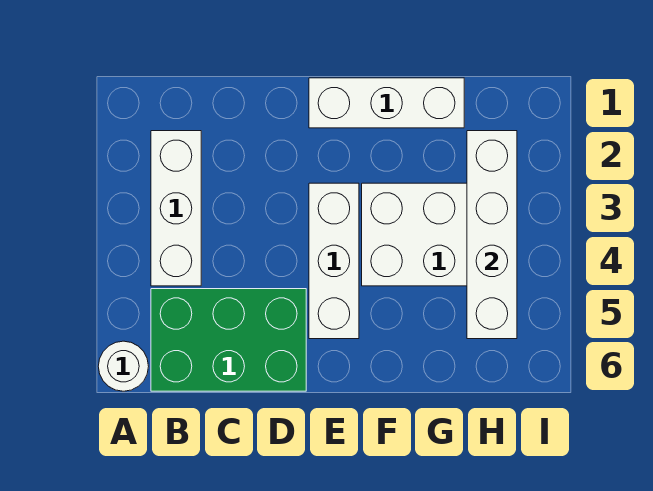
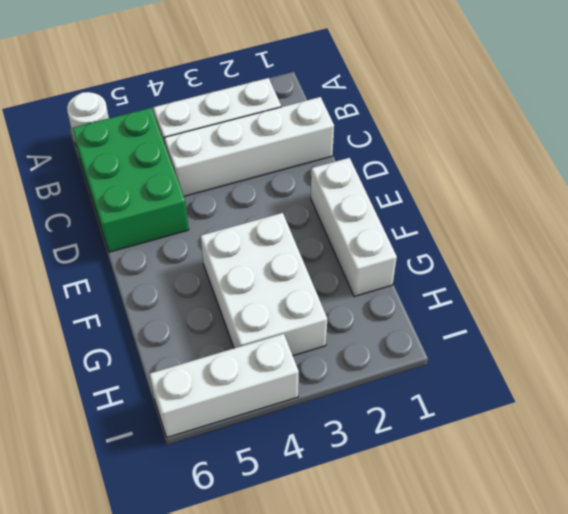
white 1x3 brick [309,183,359,339] -> white 1x3 brick moved to [149,334,299,438]
white 1x4 brick [467,131,517,339] -> white 1x4 brick moved to [165,97,334,196]

